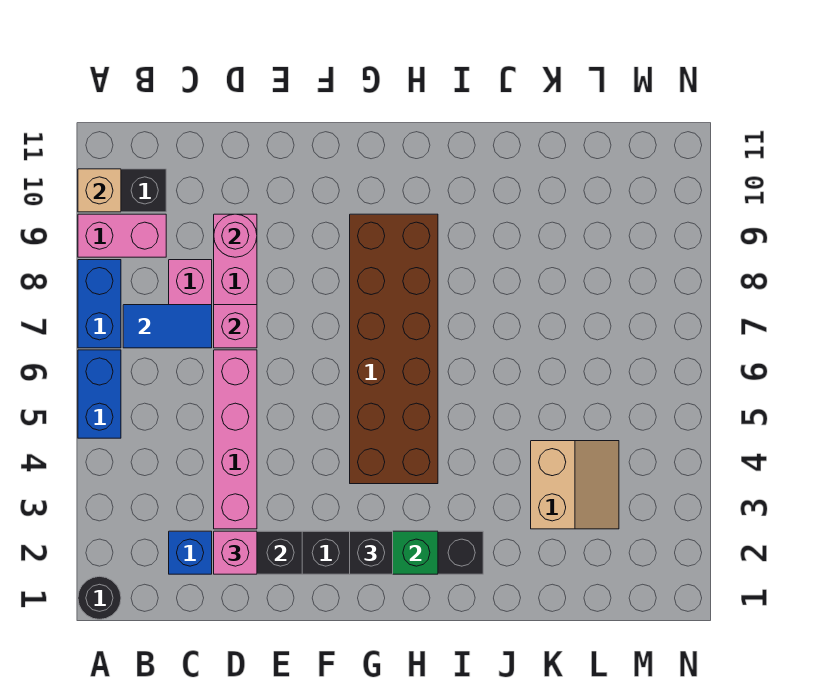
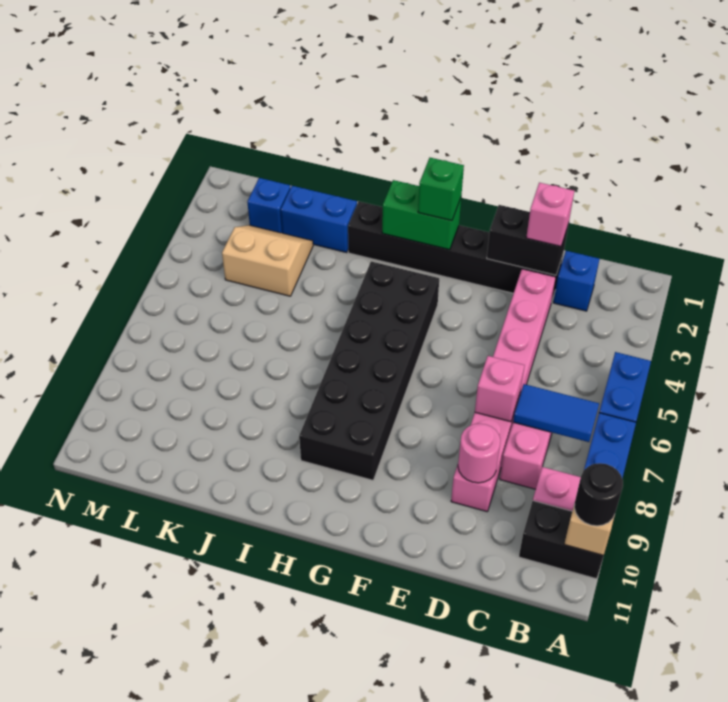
black 1x1 round brick [78,576,121,619] -> black 1x1 round brick moved to [574,463,623,526]
black 1x1 brick [350,531,393,574] -> green 1x1 brick [418,158,464,221]
brown 2x6 brick [350,214,438,484] -> black 2x6 brick [299,261,439,480]
none -> blue 1x2 brick [281,186,357,253]
tan 2x2 slope [531,441,619,529] -> tan 2x2 slope turned to [222,225,313,296]
none -> blue 1x1 brick [247,178,290,233]

